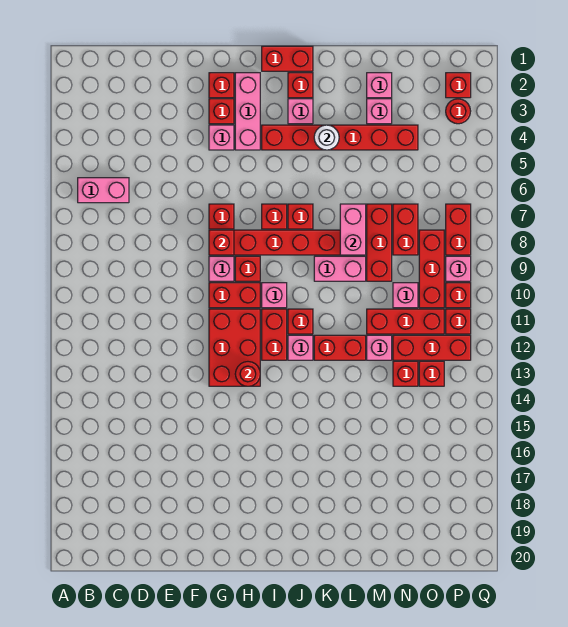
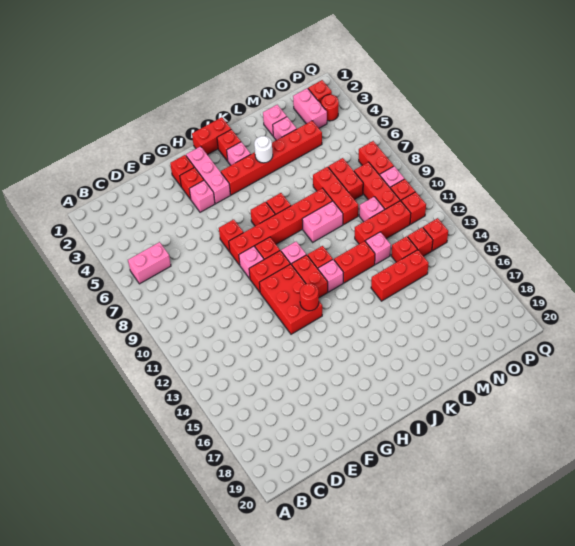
red 1x1 brick [209,230,234,255] -> red 1x1 brick moved to [423,218,448,251]
pink 1x2 brick [340,204,366,255] -> pink 1x2 brick moved to [293,88,327,128]
red 1x3 brick [393,335,471,360] -> red 1x3 brick moved to [371,250,429,301]

